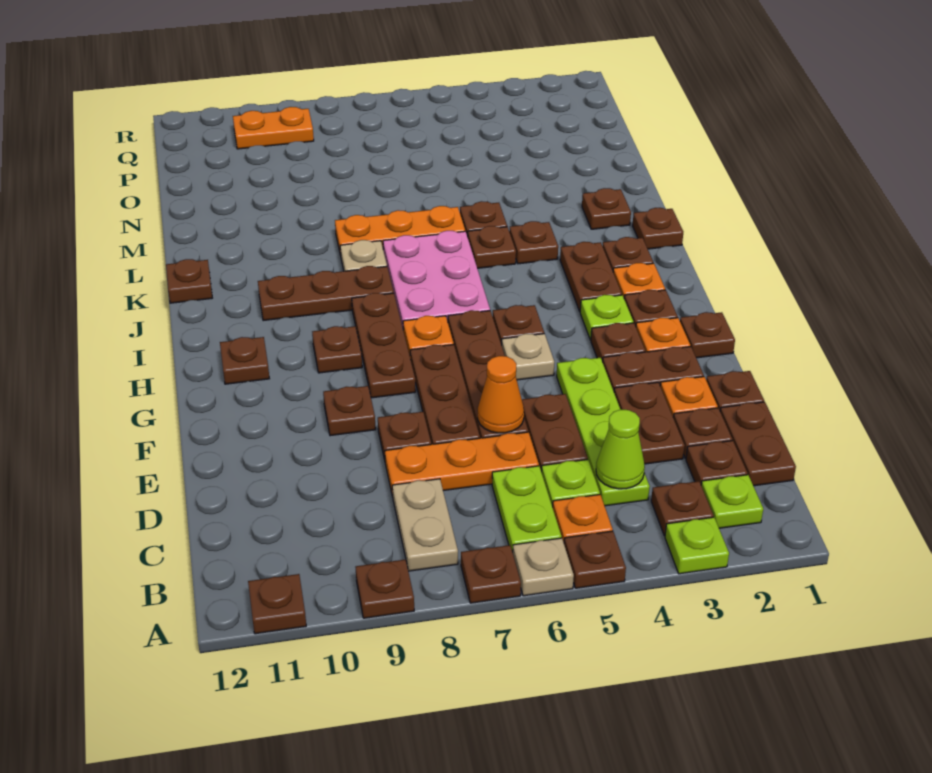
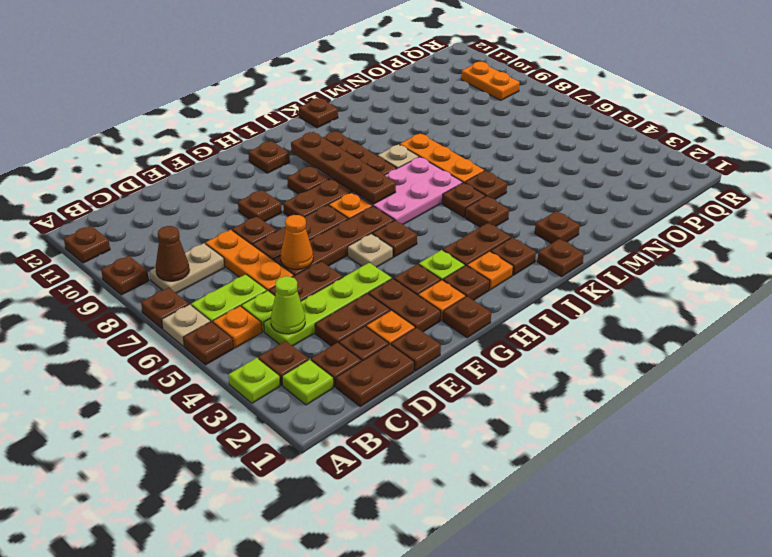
none -> brown 1x1 cone [156,226,189,281]
none -> brown 1x4 plate [291,132,396,204]

